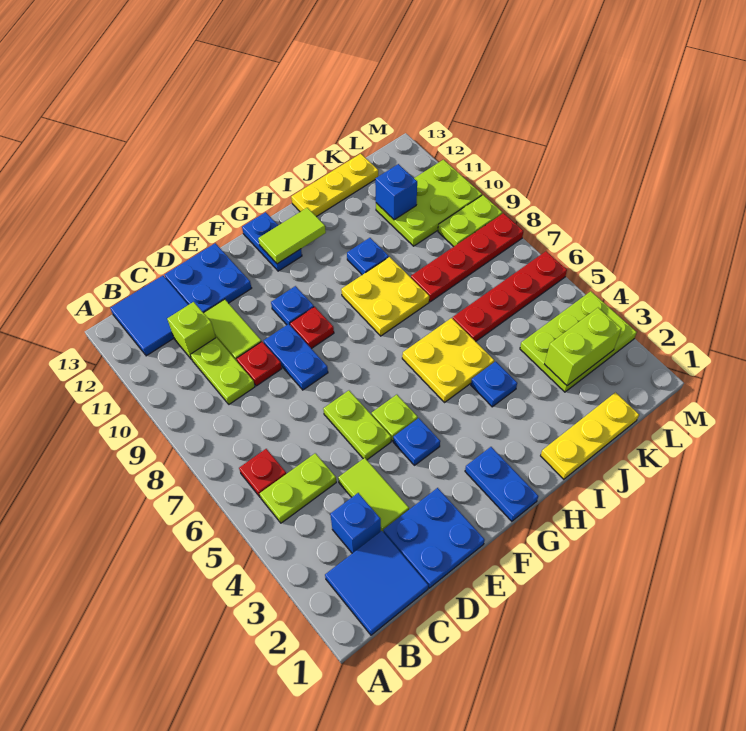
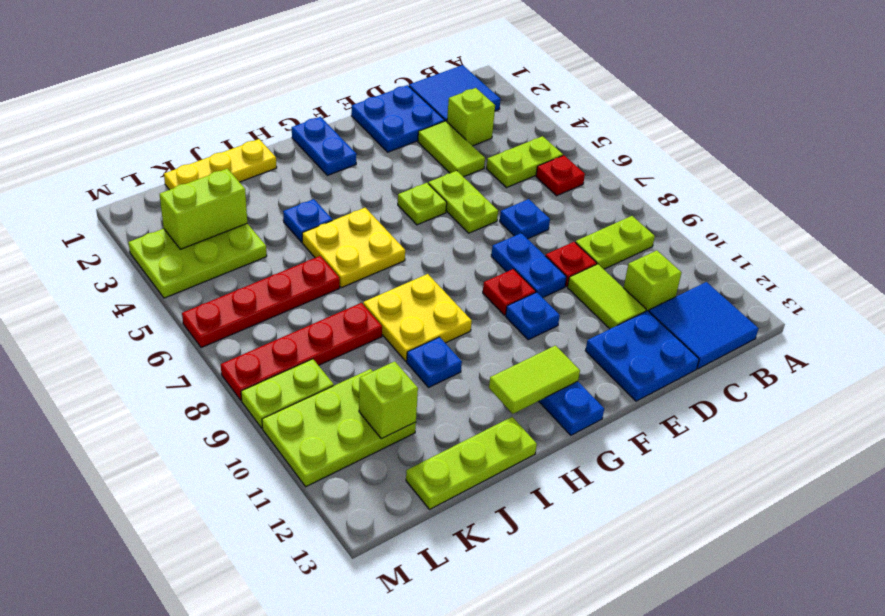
blue 1x1 brick [330,493,381,553] -> lime 1x1 brick [447,88,495,146]
lime 1x2 plate [190,338,255,404] -> lime 1x2 plate turned to [575,216,655,269]
blue 1x1 plate [393,418,440,465] -> blue 1x1 plate moved to [500,199,550,239]
yellow 1x3 plate [291,154,378,217] -> lime 1x3 plate [406,417,537,509]
blue 1x1 brick [375,164,417,220] -> lime 1x1 brick [359,361,418,439]

